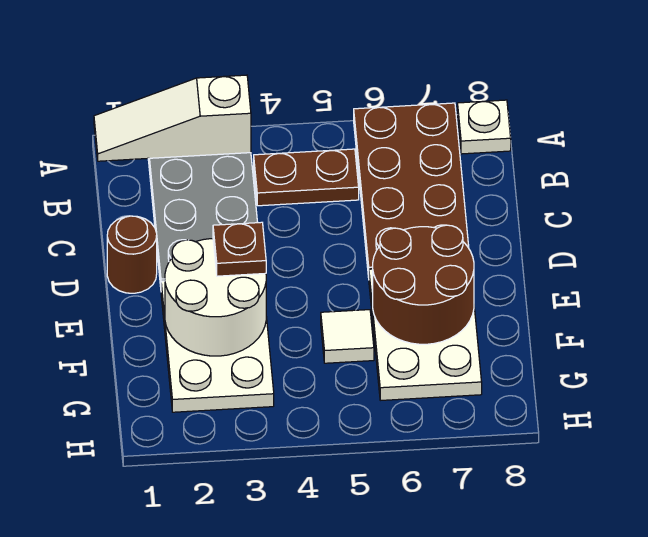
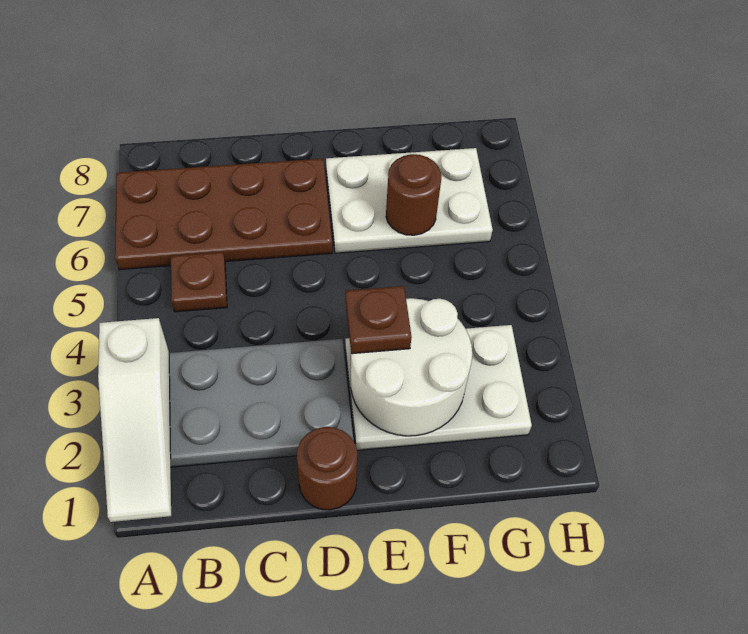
white 1x1 plate [458,100,511,154] -> none
brown 1x2 plate [254,149,359,206] -> brown 1x1 plate [171,252,227,312]
brown 2x2 round brick [373,225,474,344] -> brown 1x1 round brick [386,154,441,235]
white 1x1 tile [321,310,374,363] -> none

